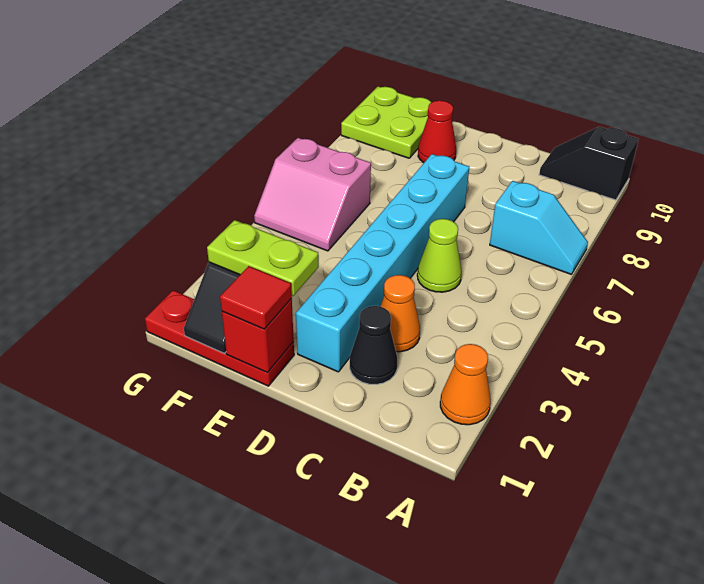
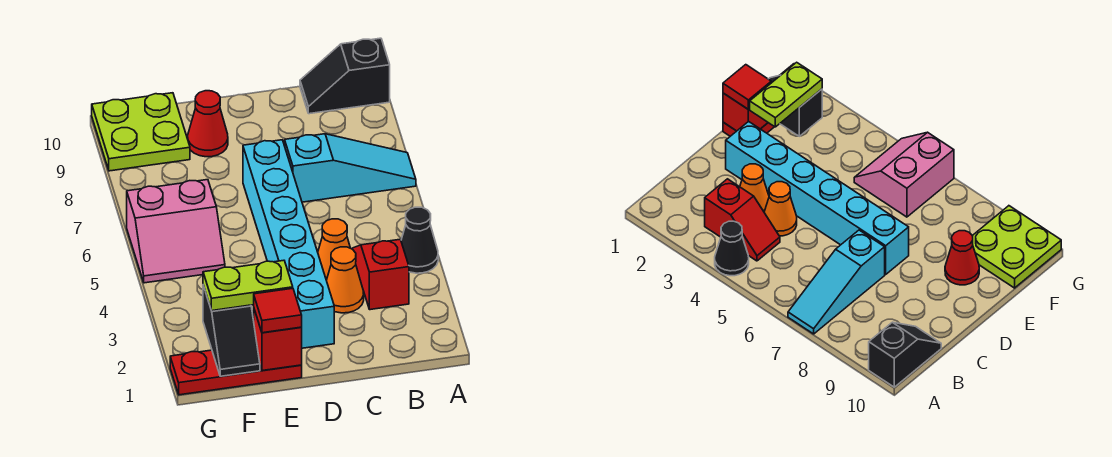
orange 1x1 cone [440,344,491,425] -> orange 1x1 cone moved to [318,219,350,280]
cyan 1x2 slope [490,181,588,274] -> cyan 1x3 slope [285,134,416,202]
none -> red 1x2 slope [352,239,409,310]
black 1x1 cone [350,306,397,384] -> black 1x1 cone moved to [401,207,438,273]
lime 1x1 cone [417,219,462,292] -> none

